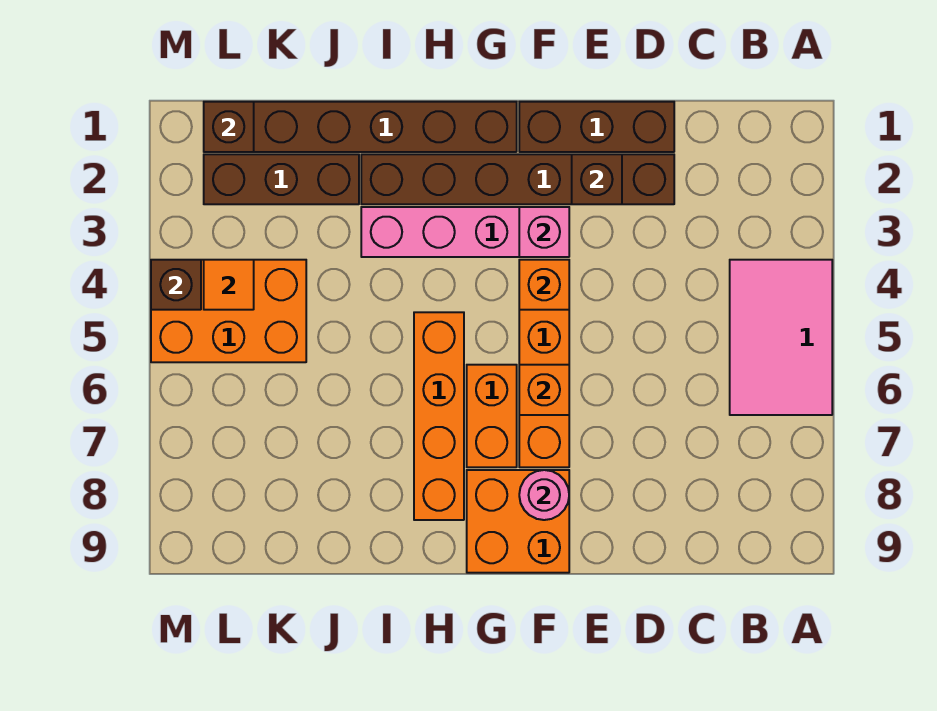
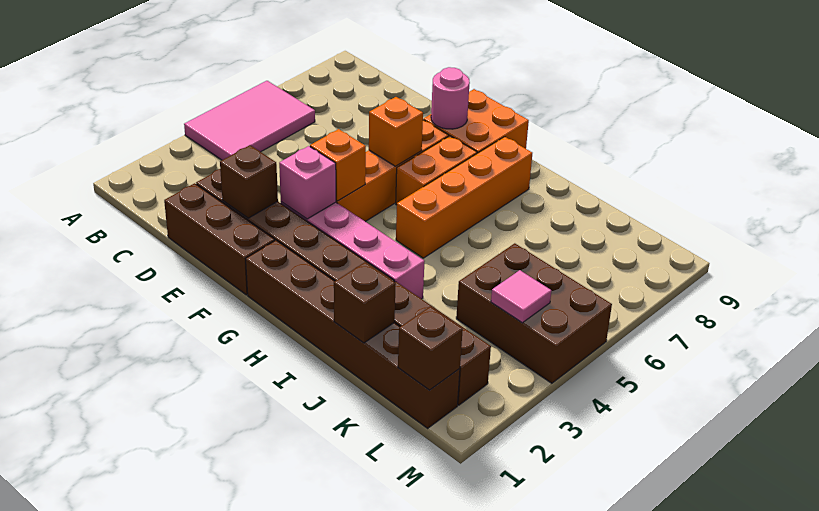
orange 2x3 brick [151,260,306,362] -> brown 2x3 brick [456,243,612,383]
orange 1x1 tile [204,260,254,310] -> pink 1x1 tile [491,270,551,323]
brown 1x1 brick [151,260,201,310] -> brown 1x1 brick moved to [334,262,396,343]

